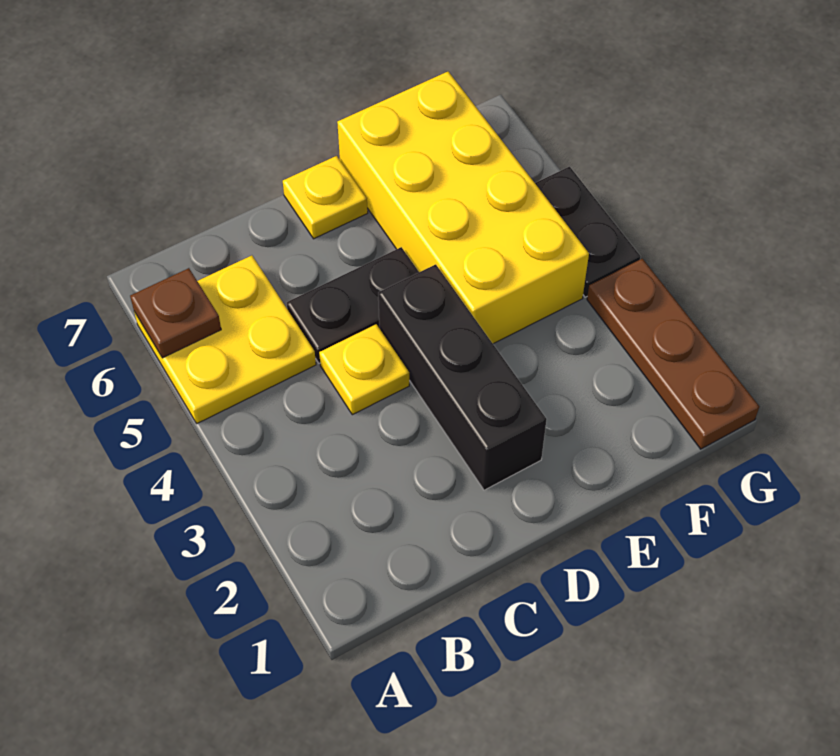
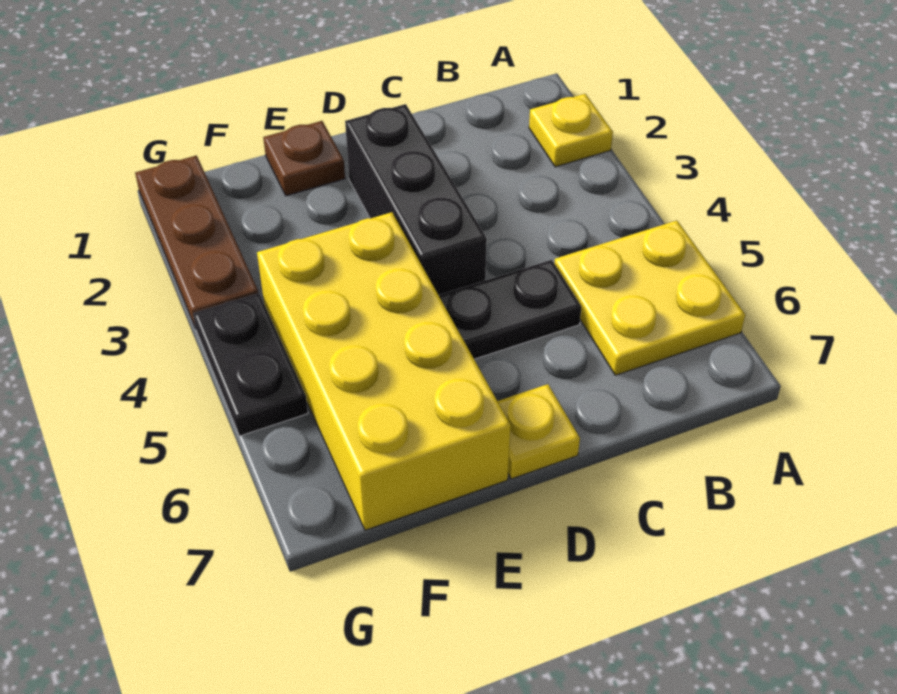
brown 1x1 plate [130,268,221,358] -> brown 1x1 plate moved to [263,121,345,196]
yellow 1x1 plate [319,324,409,415] -> yellow 1x1 plate moved to [529,94,613,167]

